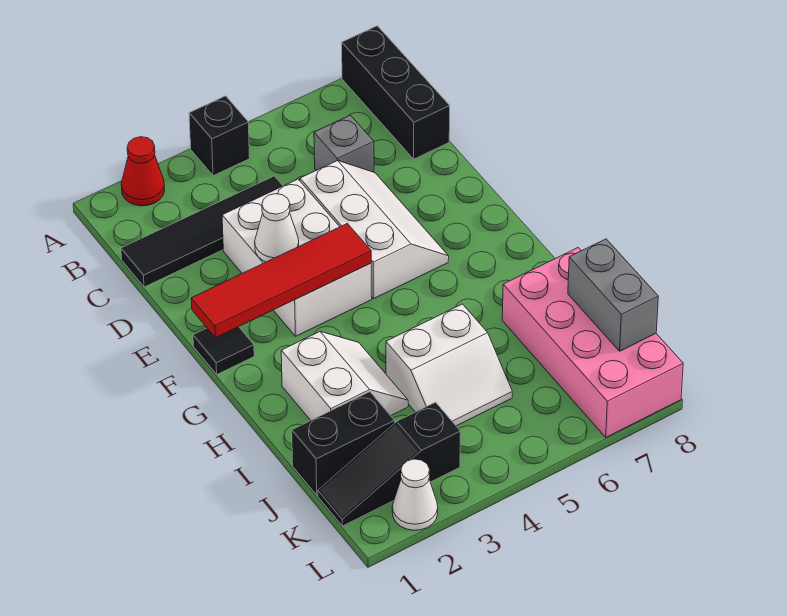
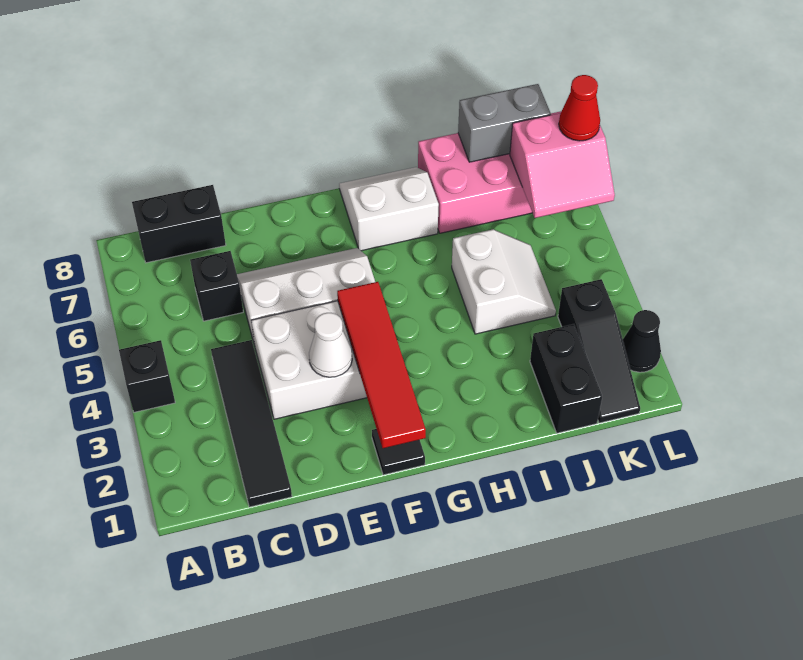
red 1x1 cone [121,137,165,206] -> red 1x1 cone moved to [559,75,600,141]
black 1x3 brick [342,26,450,159] -> black 1x2 brick [132,185,226,263]
grey 1x1 brick [314,115,374,172] -> black 1x1 brick [190,251,243,321]
white 2x2 slope [281,332,408,420] -> white 2x2 slope moved to [339,167,439,251]
none -> pink 2x2 slope [510,113,615,218]
white 1x1 cone [392,459,438,530] -> black 1x1 cone [623,310,661,372]

